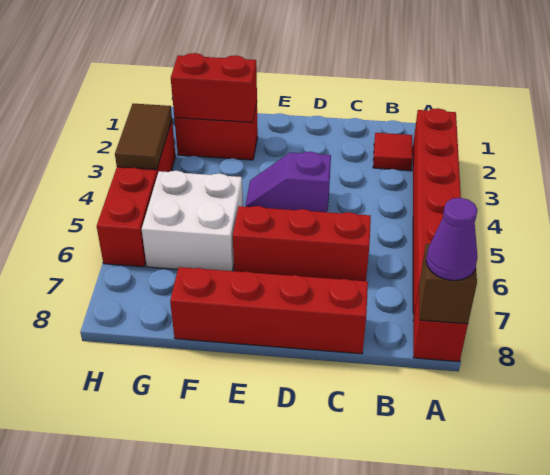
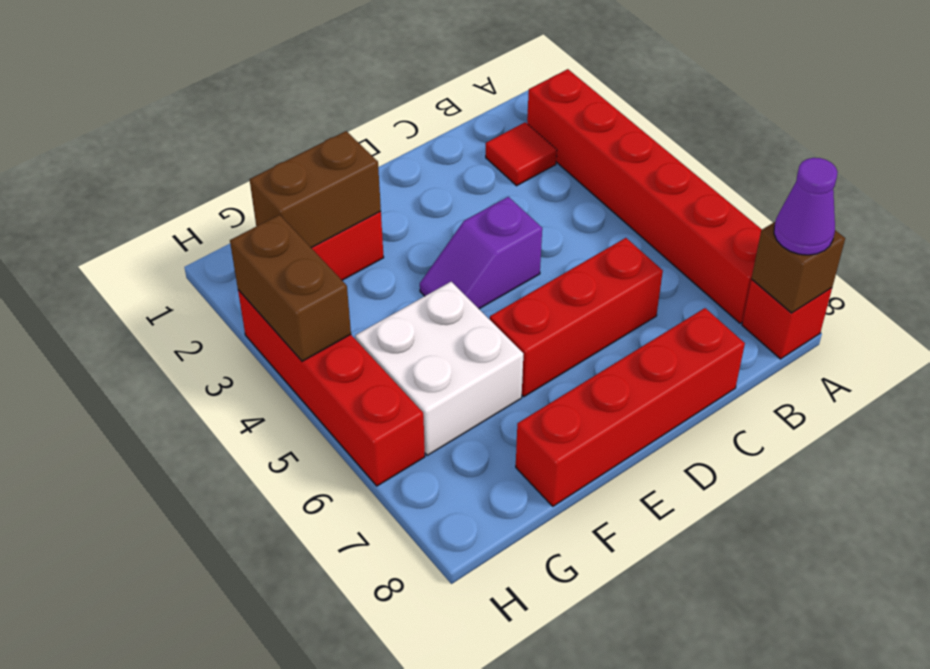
red 1x2 brick [171,53,257,122] -> brown 1x2 brick [250,131,381,248]
brown 1x2 tile [115,104,172,169] -> brown 1x2 brick [230,215,351,361]

